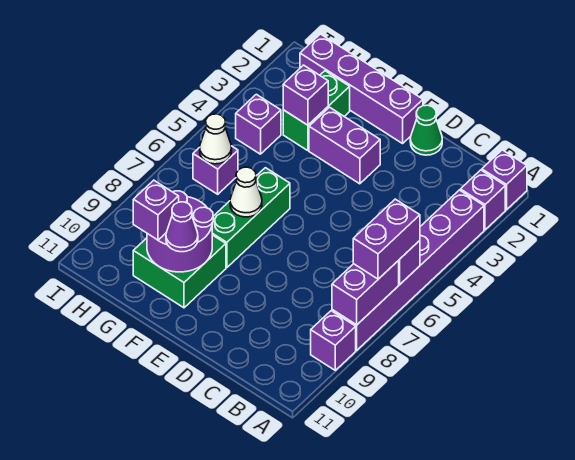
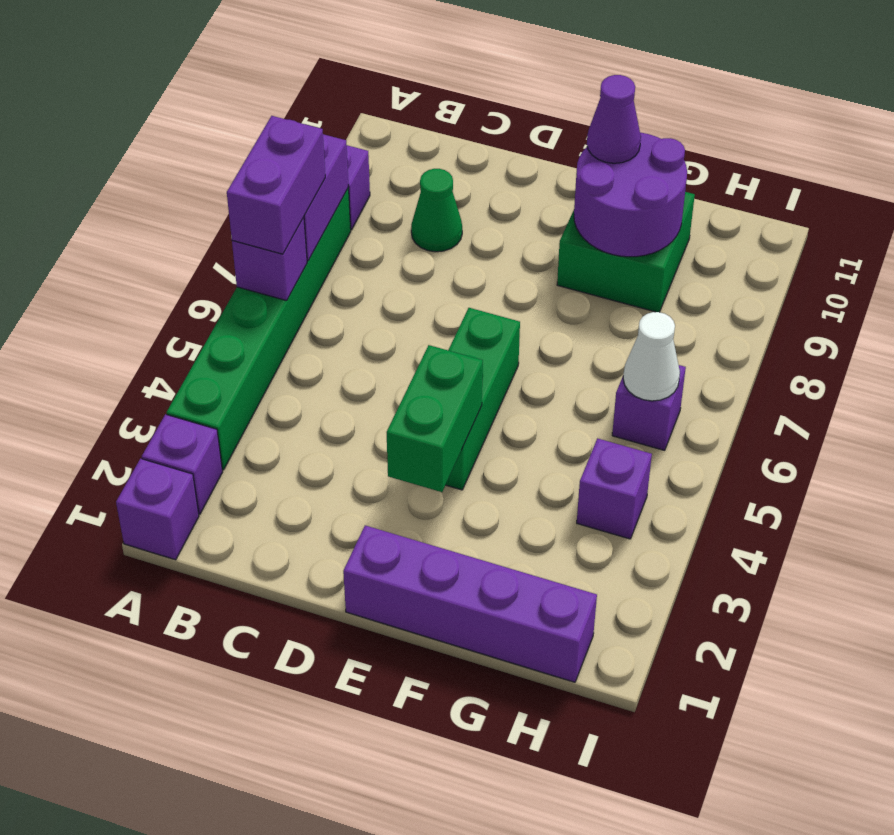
purple 1x6 brick [332,190,484,350] -> green 1x6 brick [167,188,351,470]
green 1x1 cone [410,105,442,155] -> green 1x1 cone moved to [411,169,462,252]
purple 1x2 brick [309,107,380,184] -> none
green 1x3 brick [212,168,290,268] -> green 1x3 brick moved to [446,308,520,490]
white 1x1 cone [230,167,262,217] -> none
green 1x2 brick [283,71,350,151] -> green 1x2 brick moved to [387,345,483,492]
purple 1x1 brick [283,65,328,125] -> none
purple 1x1 brick [133,180,179,240] -> none

